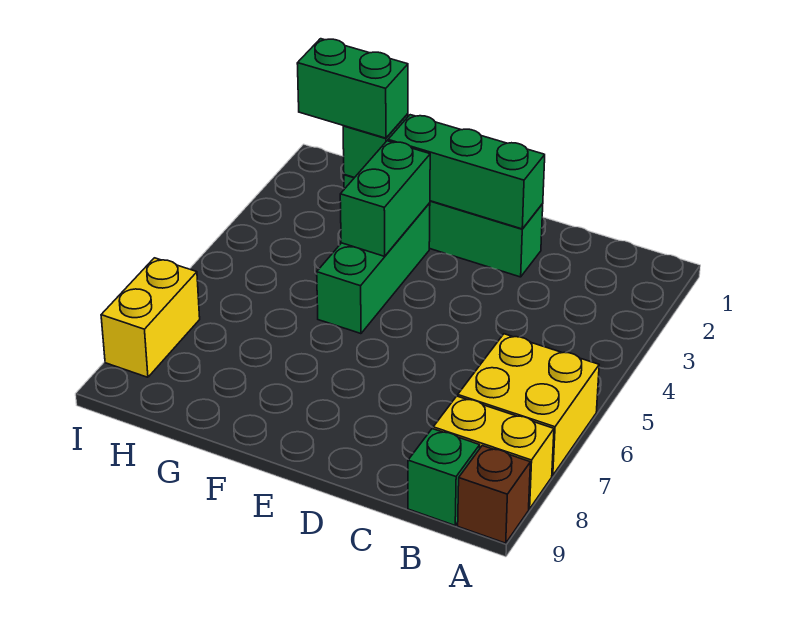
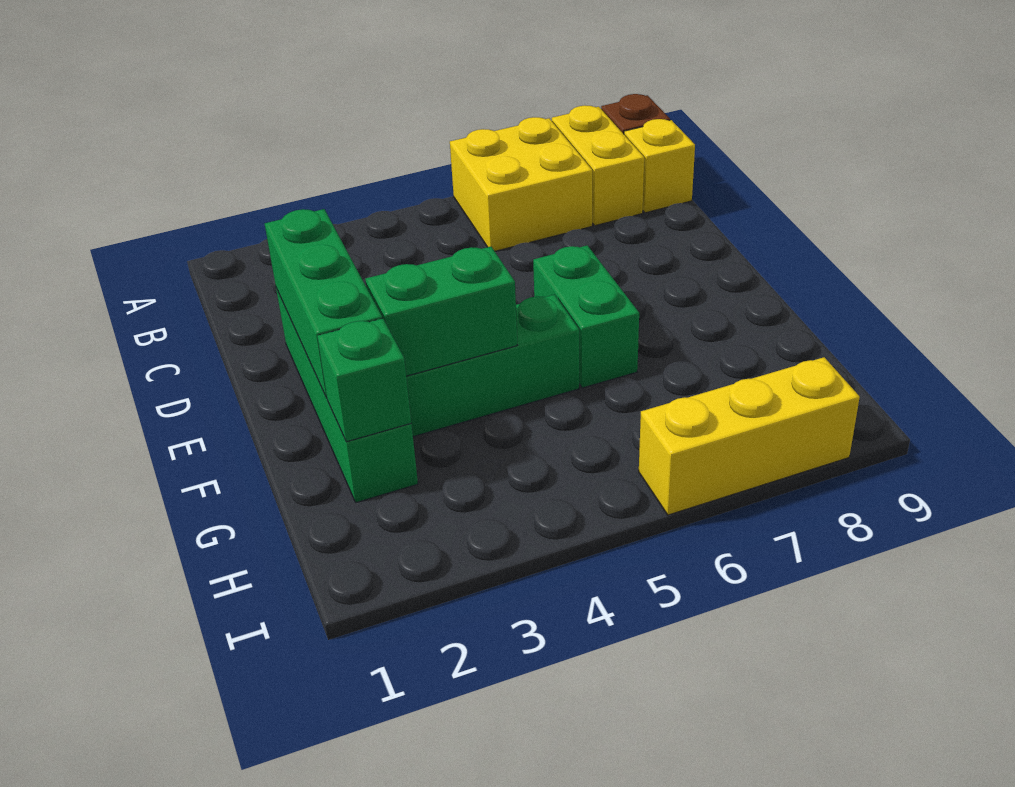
green 1x1 brick [408,429,480,525] -> yellow 1x1 brick [624,119,695,213]
green 1x2 brick [297,39,408,138] -> green 1x2 brick moved to [533,245,639,388]
yellow 1x2 brick [101,258,200,377] -> yellow 1x3 brick [639,357,860,515]

